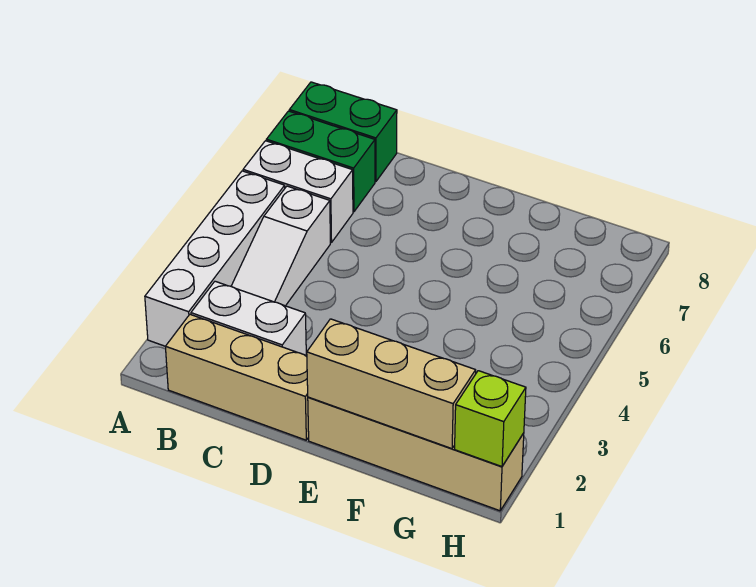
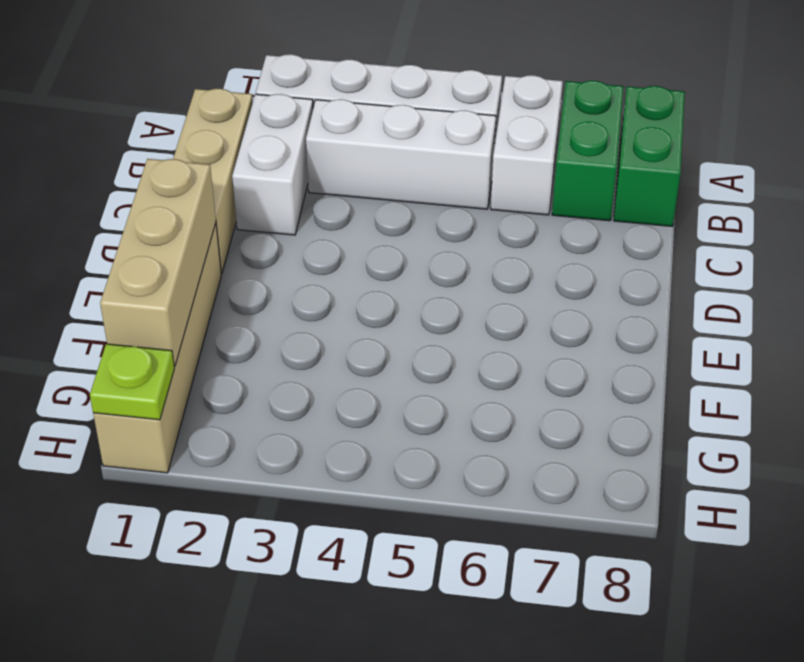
white 1x3 slope [231,186,330,306] -> white 1x3 brick [306,99,496,209]
lime 1x1 brick [455,371,526,467] -> lime 1x1 plate [90,344,174,420]

